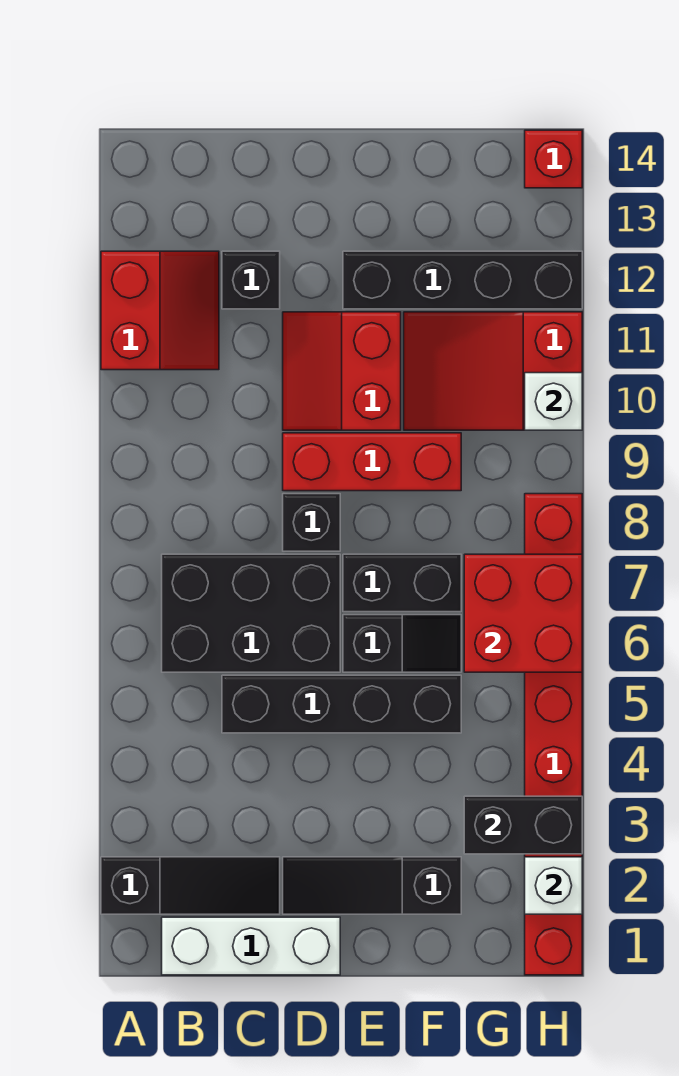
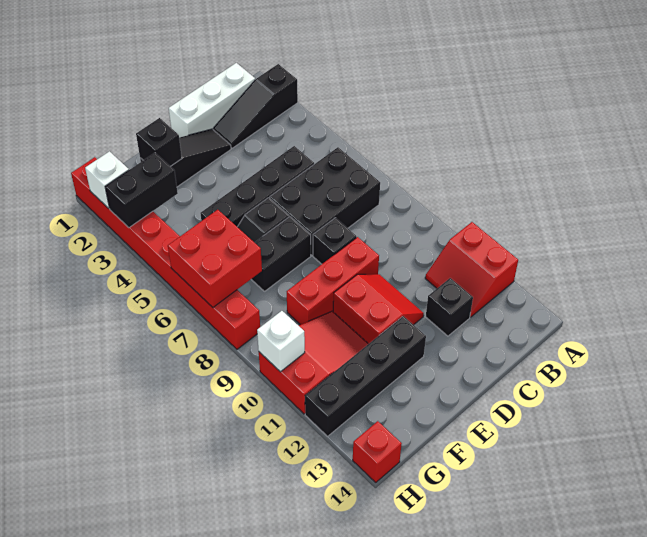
none -> black 1x1 brick [136,118,182,166]

